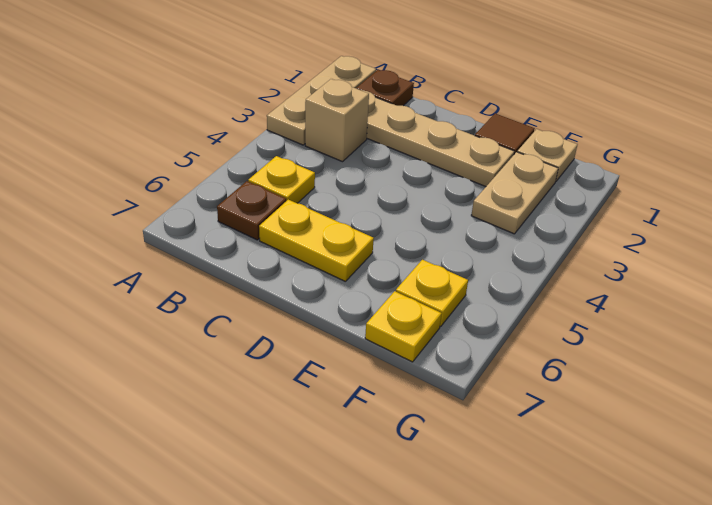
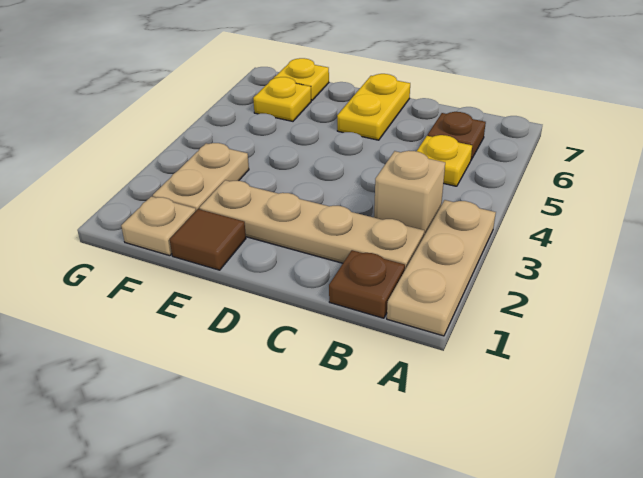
yellow 1x2 plate [259,200,374,282] -> yellow 1x2 plate turned to [337,74,410,140]

